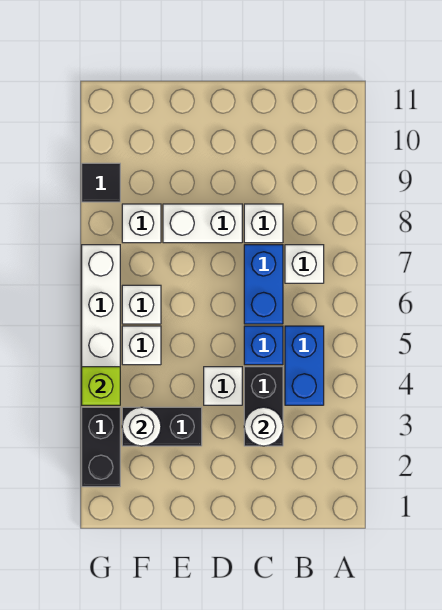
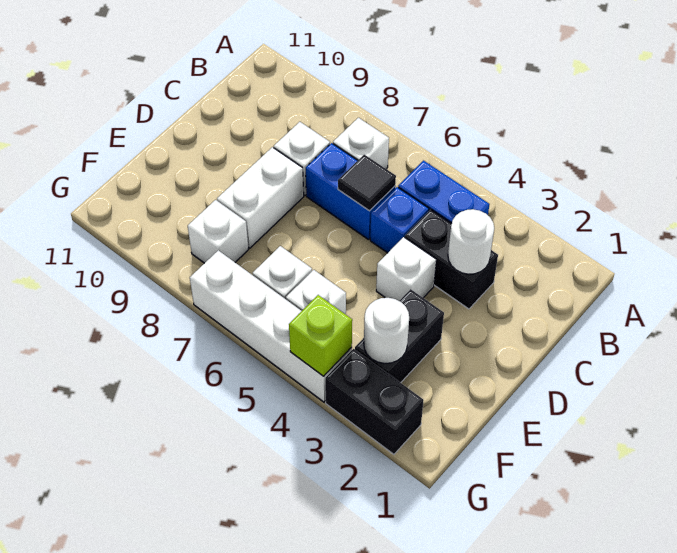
black 1x1 tile [82,163,120,202] -> black 1x1 tile moved to [338,155,396,211]

